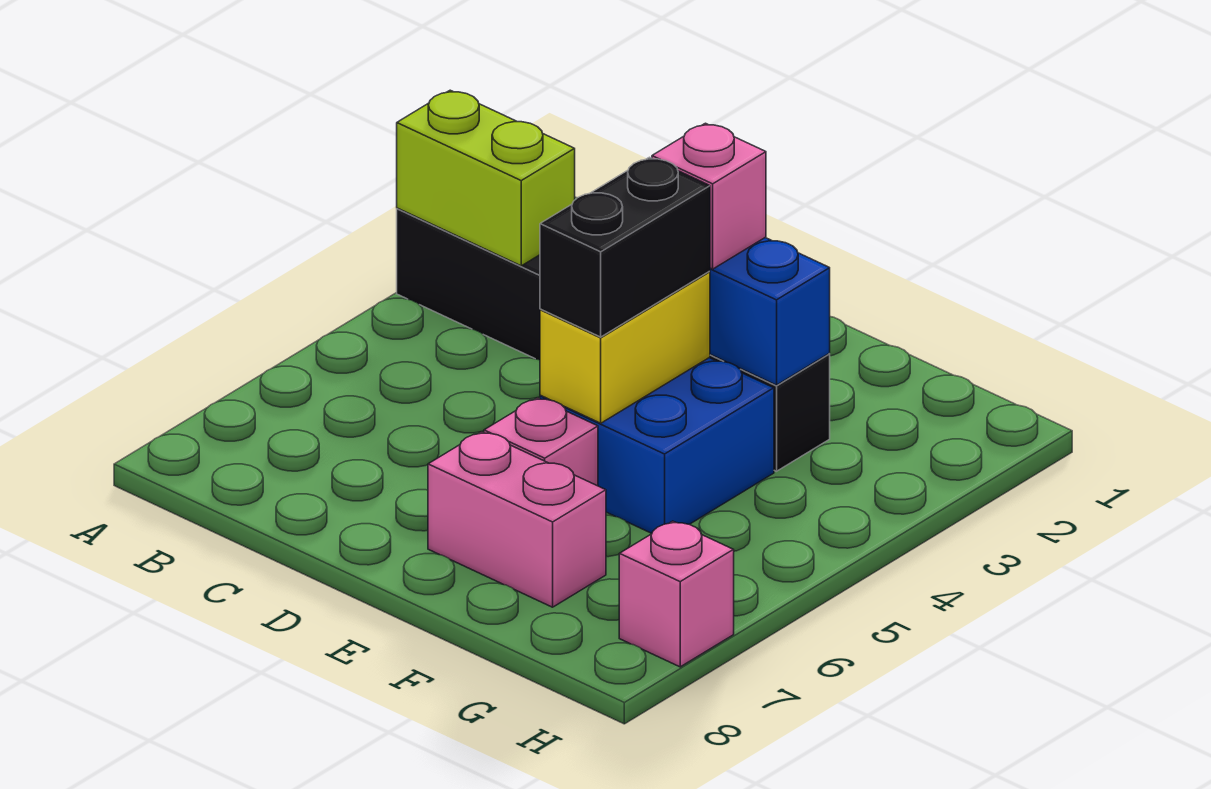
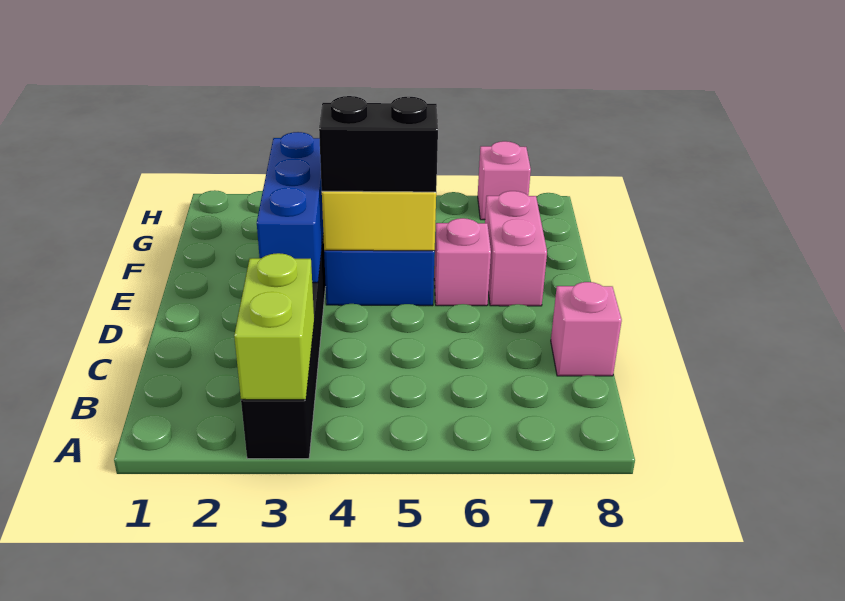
pink 1x1 brick [652,123,766,269] -> pink 1x1 brick moved to [551,282,622,376]

